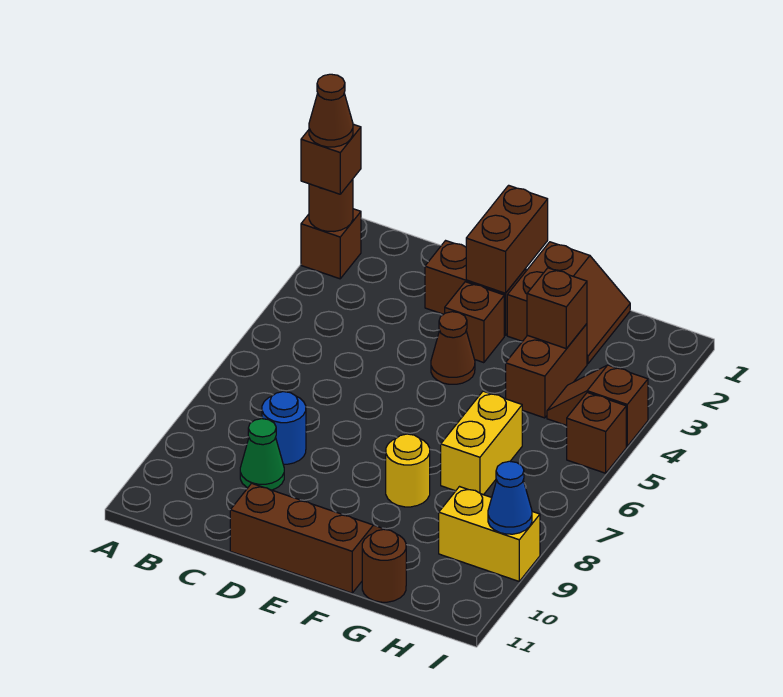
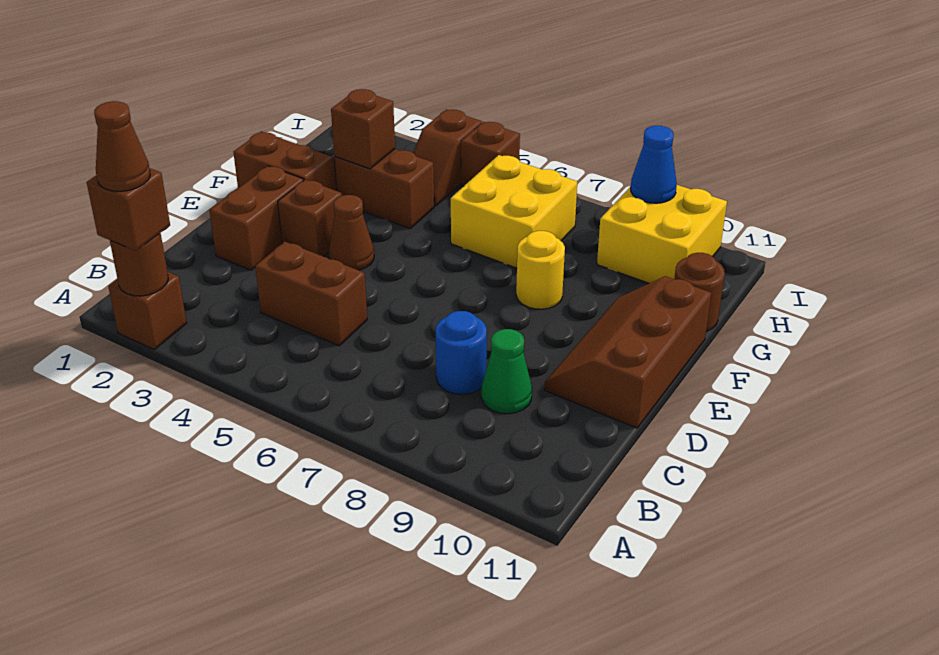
brown 1x2 brick [466,185,548,293] -> brown 1x2 brick moved to [255,242,367,346]
yellow 1x2 brick [441,391,522,495] -> yellow 2x2 brick [451,155,577,268]
yellow 1x2 brick [439,487,540,581] -> yellow 2x2 brick [597,185,727,283]

